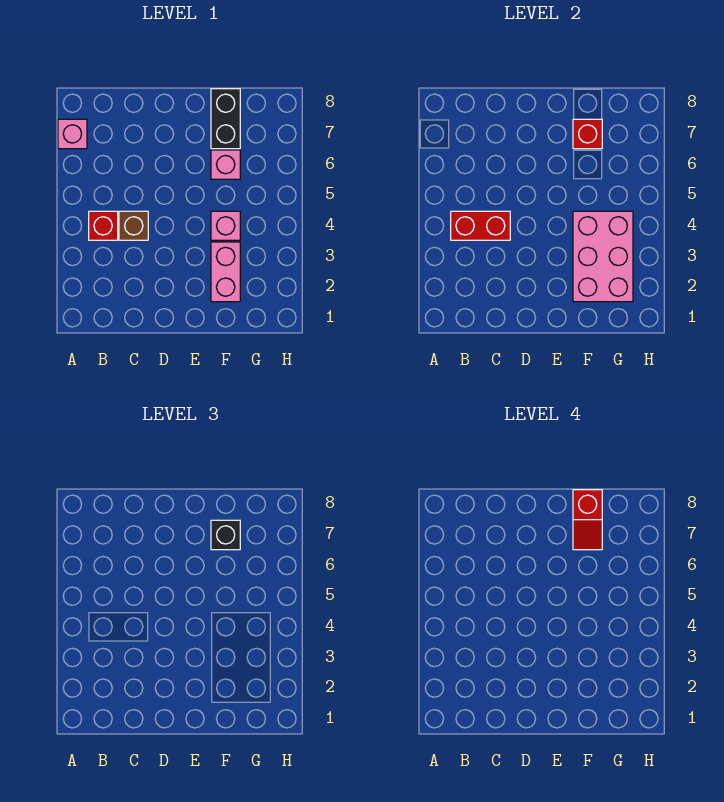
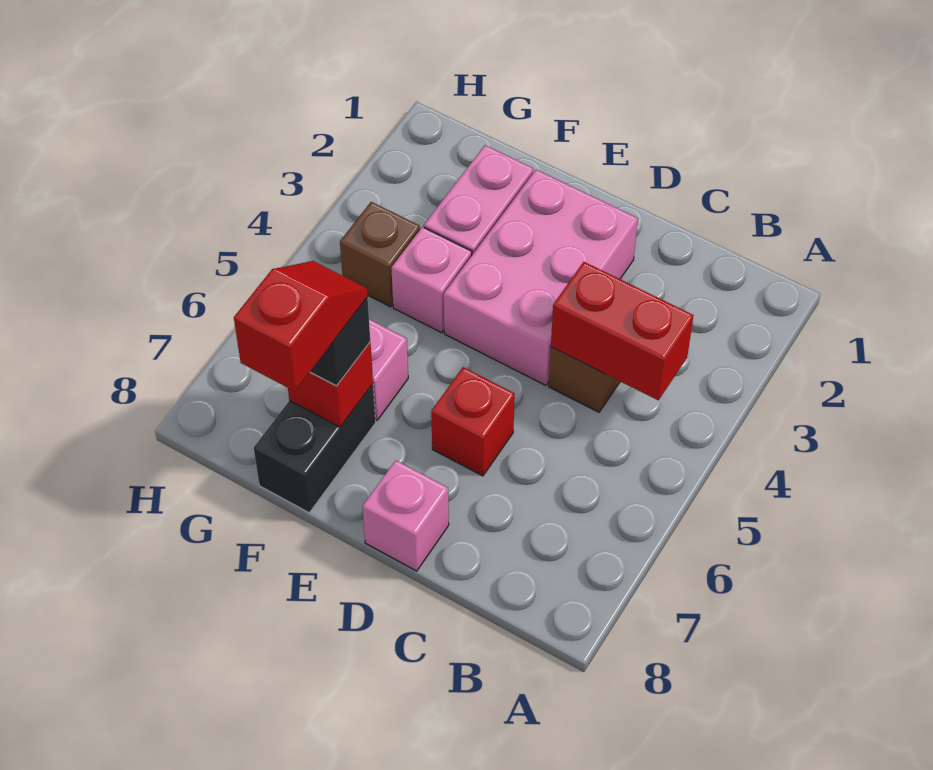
pink 1x1 brick [58,119,87,149] -> pink 1x1 brick moved to [362,460,449,571]
red 1x1 brick [89,211,118,240] -> red 1x1 brick moved to [431,367,515,476]
pink 2x3 brick [573,211,633,302] -> pink 2x3 brick moved to [444,170,638,385]
none -> brown 1x1 brick [340,202,420,307]

